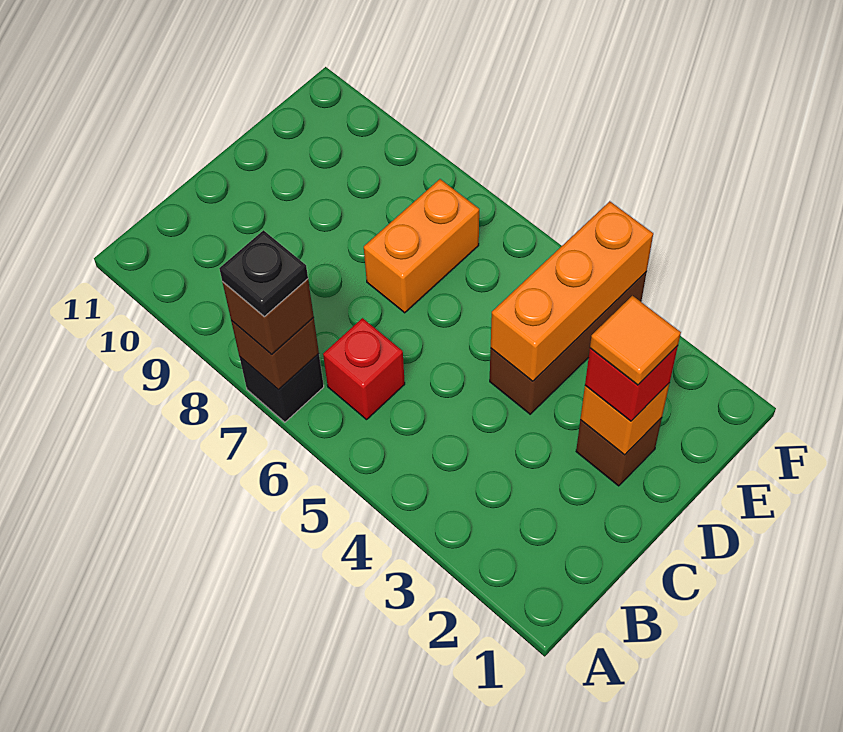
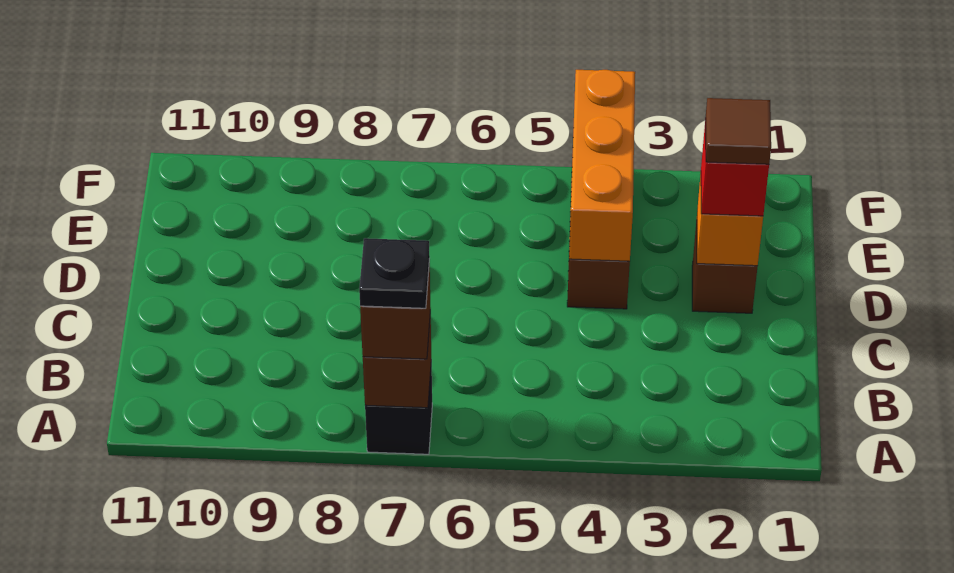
red 1x1 brick [323,318,405,420] -> none
orange 1x1 tile [590,296,681,385] -> brown 1x1 tile [706,98,771,164]
orange 1x2 brick [364,179,479,313] -> none

